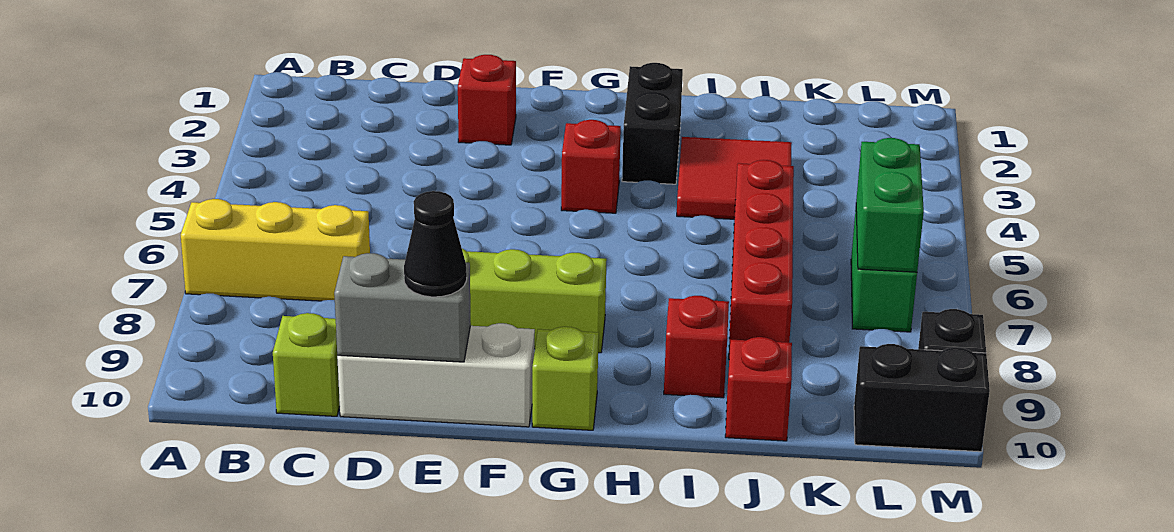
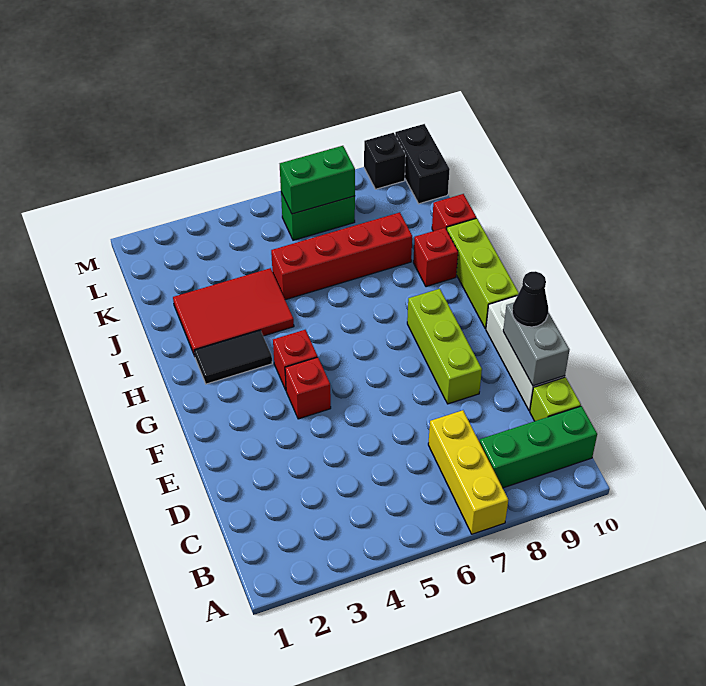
none -> green 1x3 brick [480,406,597,488]
red 1x1 brick [458,55,516,145] -> red 1x1 brick moved to [285,357,331,419]
lime 1x1 brick [532,327,599,430] -> lime 1x3 brick [447,218,519,329]
black 1x2 brick [622,63,683,184] -> black 1x2 tile [194,330,272,384]
red 2x2 tile [677,137,792,219] -> red 2x3 tile [173,268,294,356]

